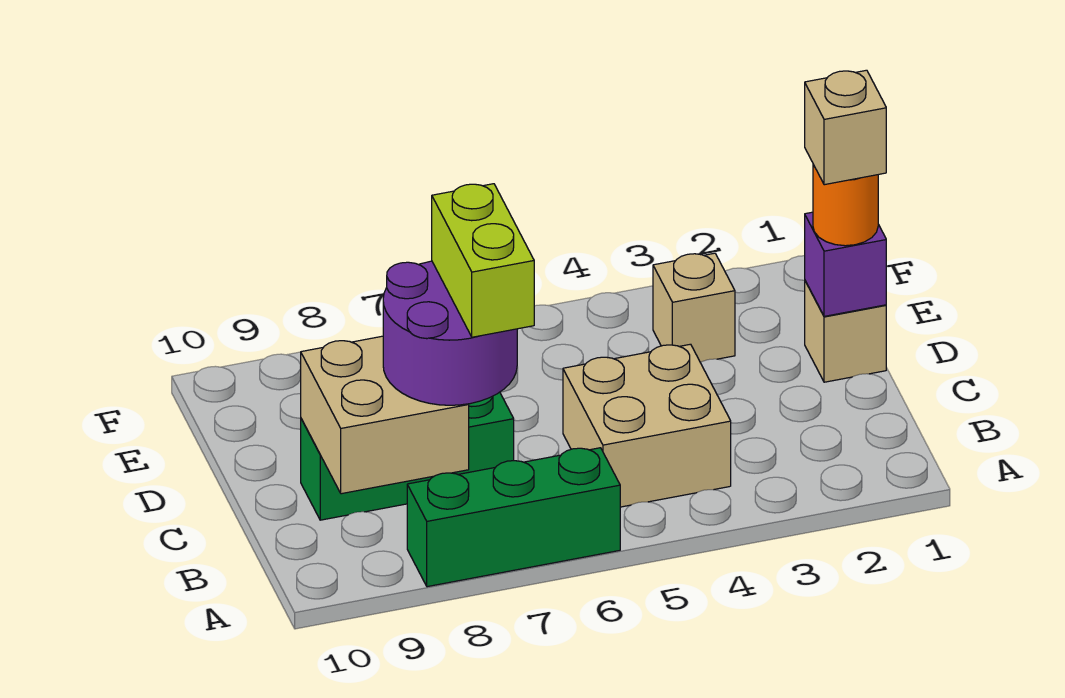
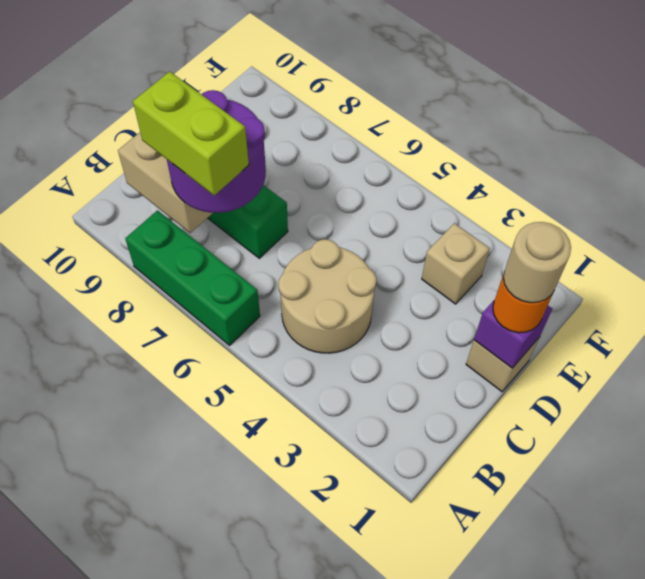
tan 2x2 brick [563,344,731,507] -> tan 2x2 round brick [279,239,376,353]
lime 1x2 brick [432,184,534,337] -> lime 1x2 brick turned to [133,71,249,195]
tan 1x1 brick [805,70,886,185] -> tan 1x1 round brick [503,222,571,303]

